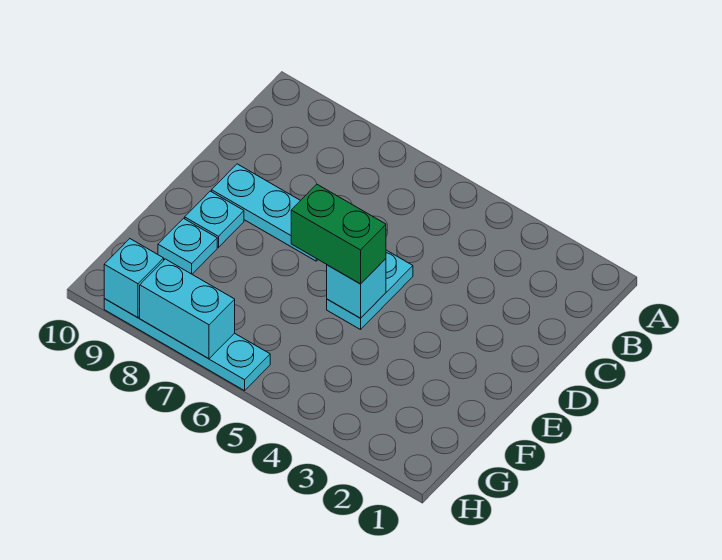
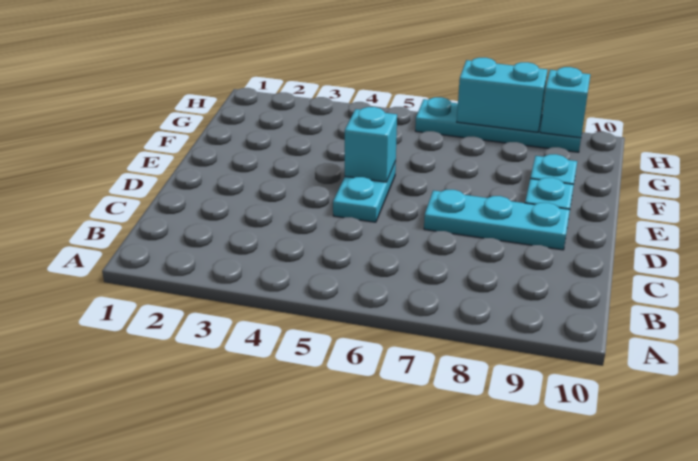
green 1x2 brick [291,184,386,284] -> none

